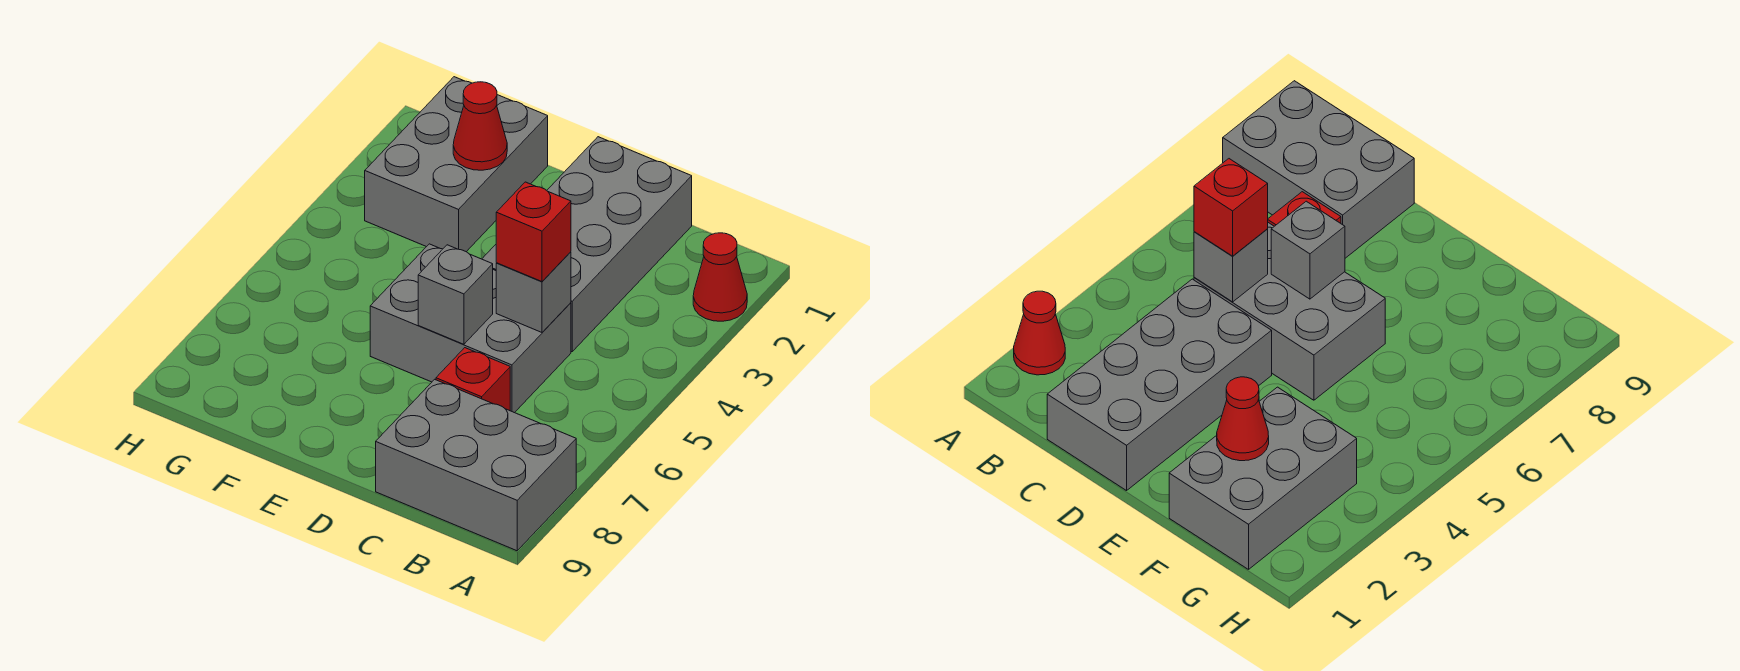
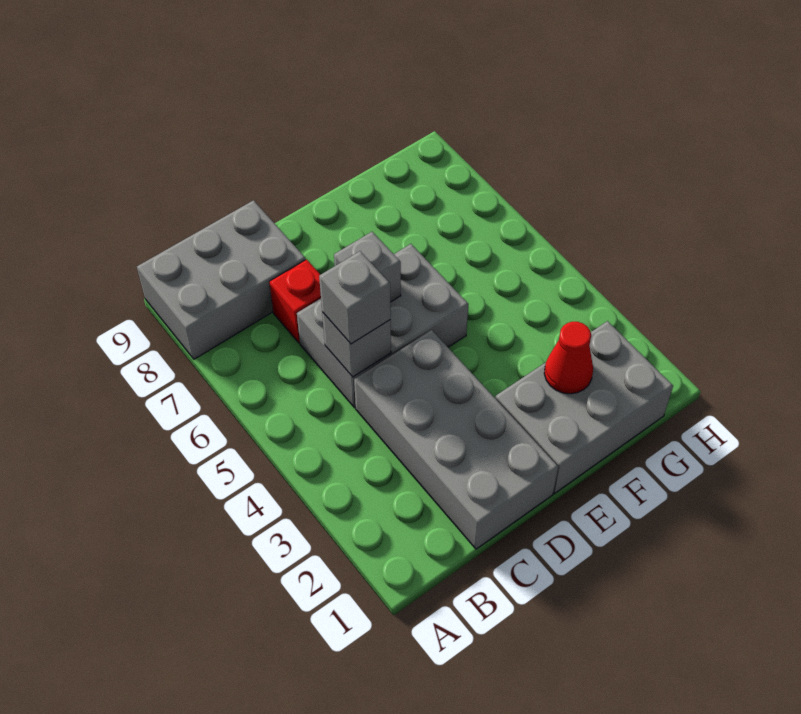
red 1x1 cone [693,233,747,321] -> none
red 1x1 brick [496,182,571,281] -> grey 1x1 brick [319,251,391,344]
grey 2x3 brick [365,77,548,252] -> grey 2x3 brick turned to [495,321,673,493]

